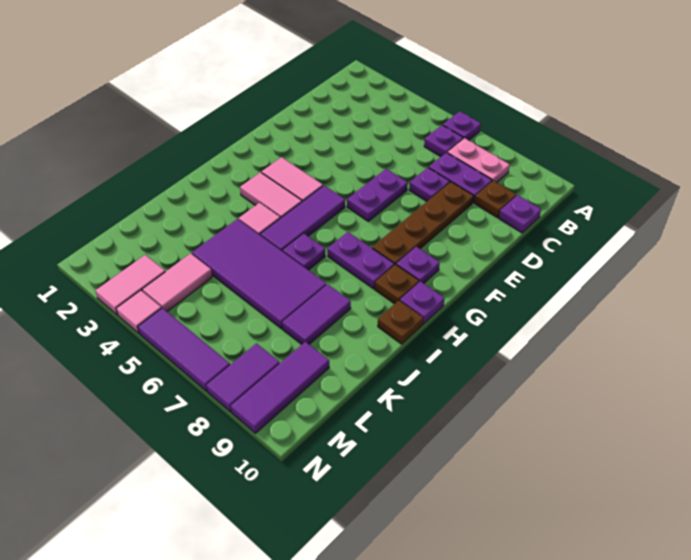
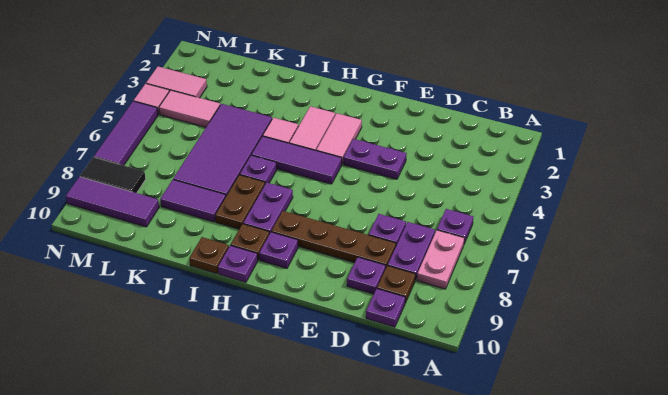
purple 1x1 plate [443,111,481,140] -> purple 1x1 plate moved to [347,257,386,294]
purple 1x2 plate [347,169,408,221] -> purple 1x2 plate moved to [343,139,407,179]
none -> brown 1x2 plate [215,175,265,229]
purple 1x2 tile [206,343,280,412] -> black 1x2 tile [80,157,146,193]

